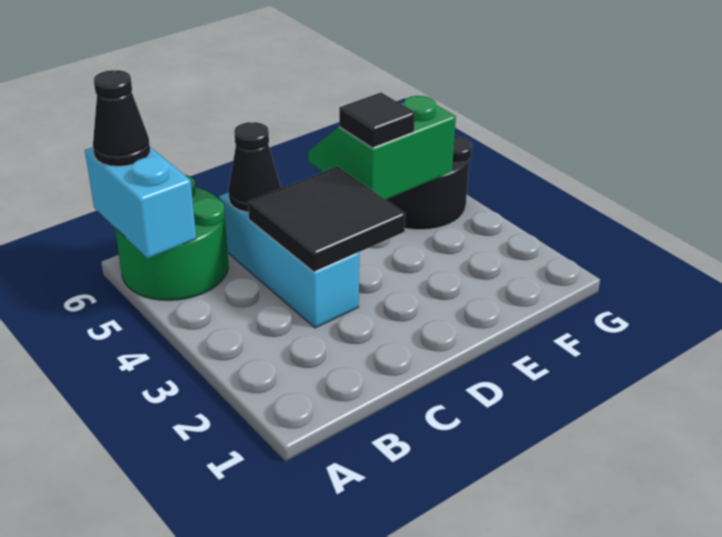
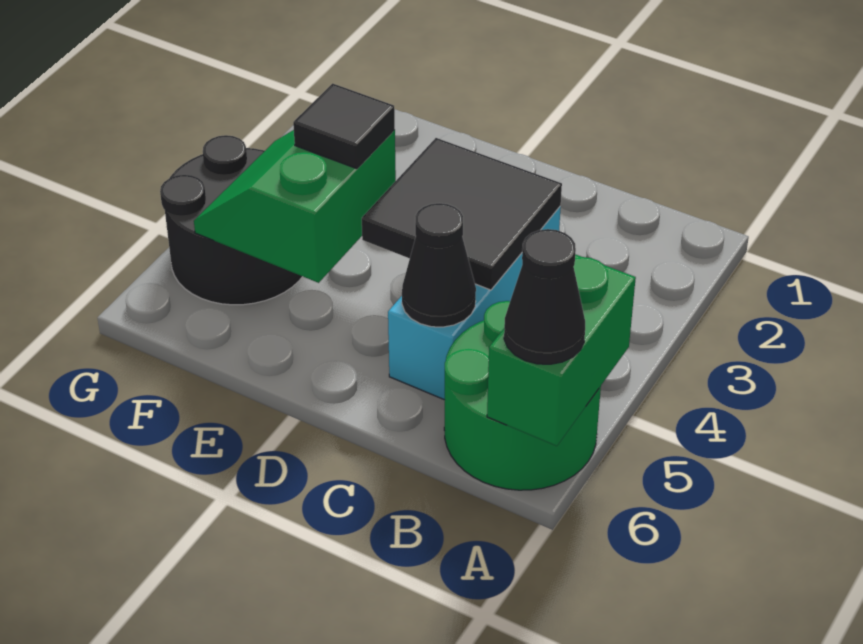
cyan 1x2 brick [85,147,196,258] -> green 1x2 brick [487,254,636,446]
green 2x2 slope [308,96,456,200] -> green 2x2 slope turned to [194,130,396,283]

